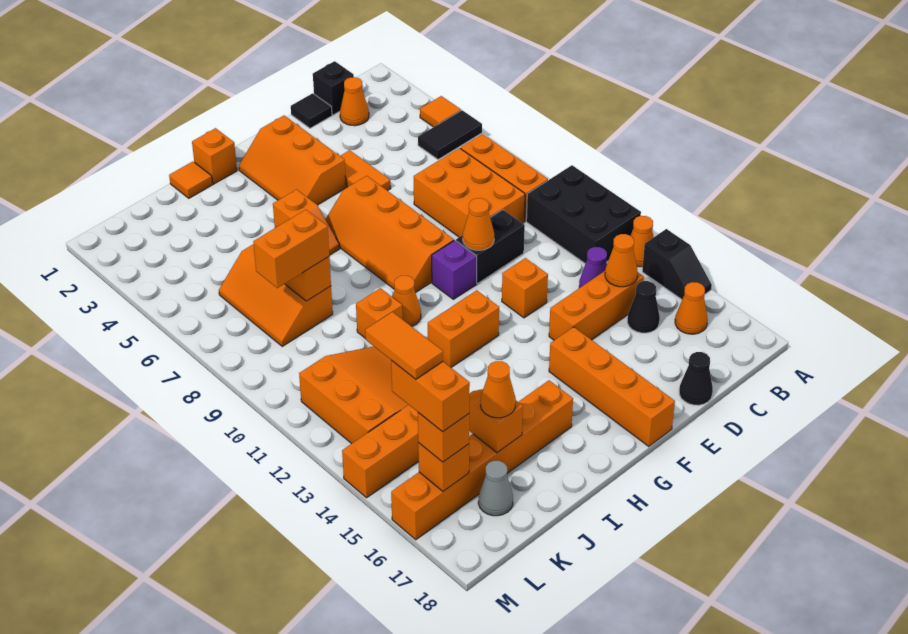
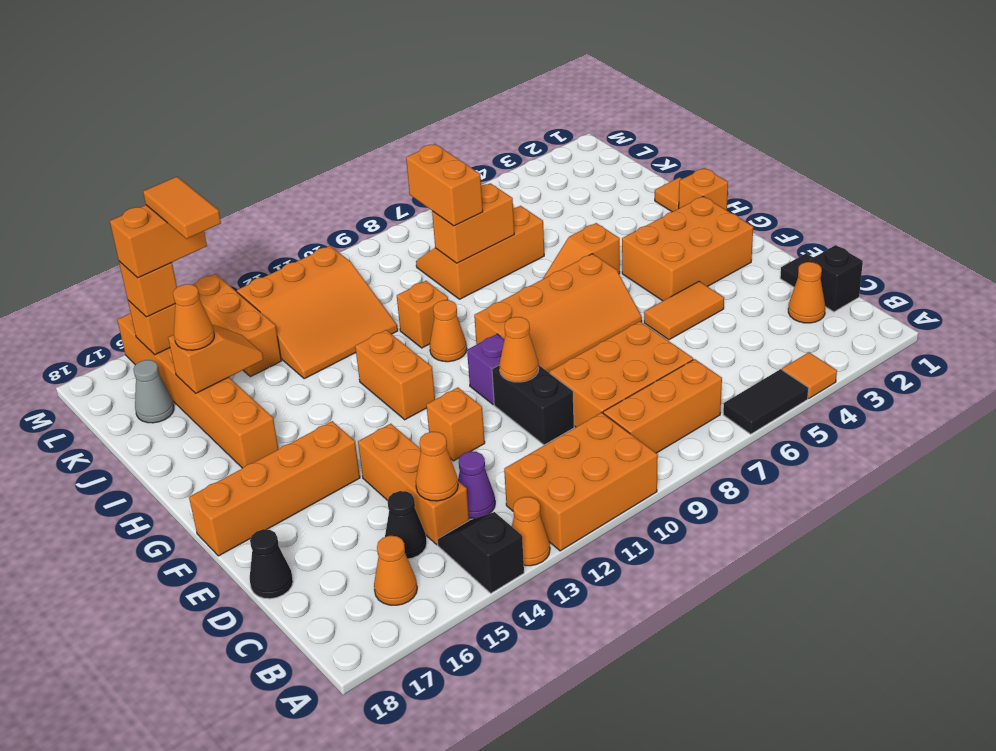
black 1x2 tile [418,110,482,160] -> black 1x2 tile turned to [723,369,809,434]
black 2x3 brick [526,165,641,264] -> orange 2x3 brick [504,413,658,551]
black 1x2 slope [642,229,712,299] -> black 1x2 slope turned to [437,512,524,593]
orange 2x3 slope [239,116,346,205] -> orange 2x3 brick [622,196,753,301]
orange 2x4 slope [325,176,454,292] -> orange 2x4 slope turned to [474,254,642,373]
orange 1x2 tile [365,312,443,379] -> orange 1x2 tile turned to [143,177,221,239]

